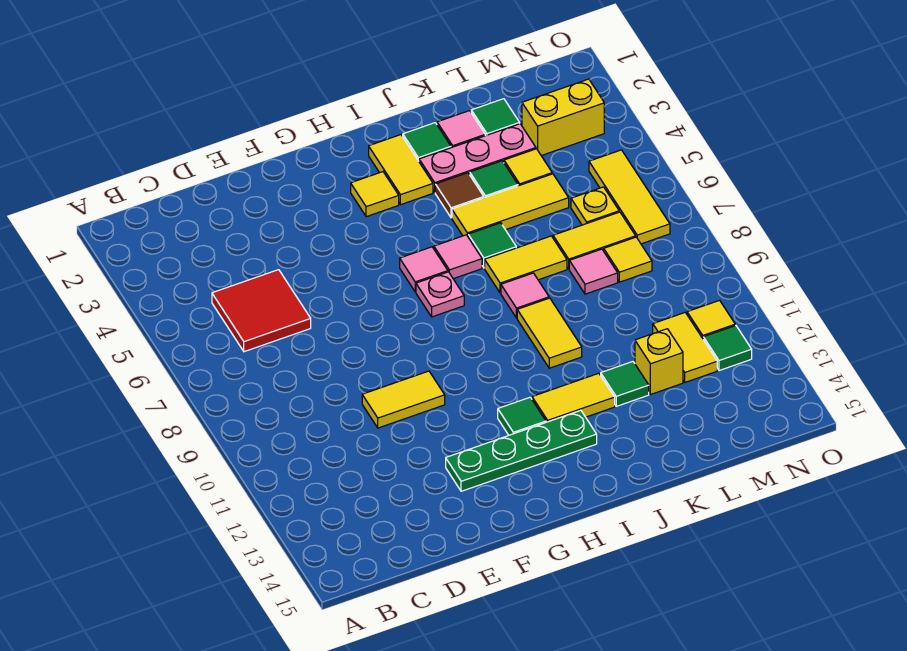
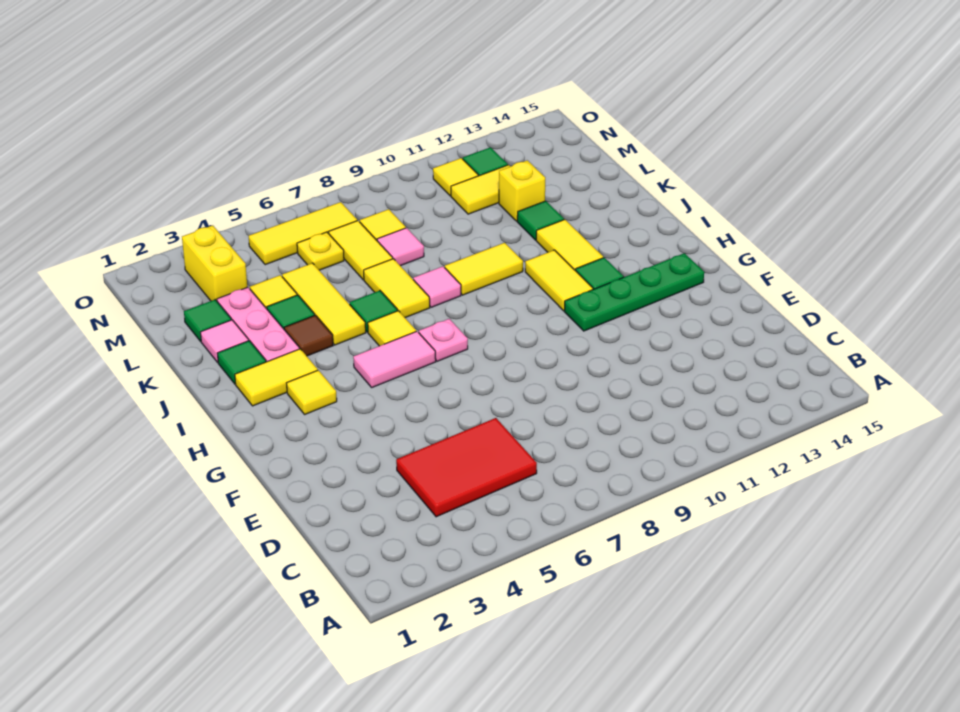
red 2x2 tile [212,270,311,352] -> red 2x3 tile [396,418,537,517]
yellow 1x2 tile [362,371,445,428] -> yellow 1x2 tile moved to [525,250,593,311]
green 1x4 plate [446,410,597,491] -> green 1x4 plate turned to [564,253,704,331]
pink 1x1 tile [400,247,448,292] -> pink 1x2 tile [353,331,436,387]
pink 1x1 tile [434,235,482,279] -> yellow 1x1 tile [368,311,416,346]

